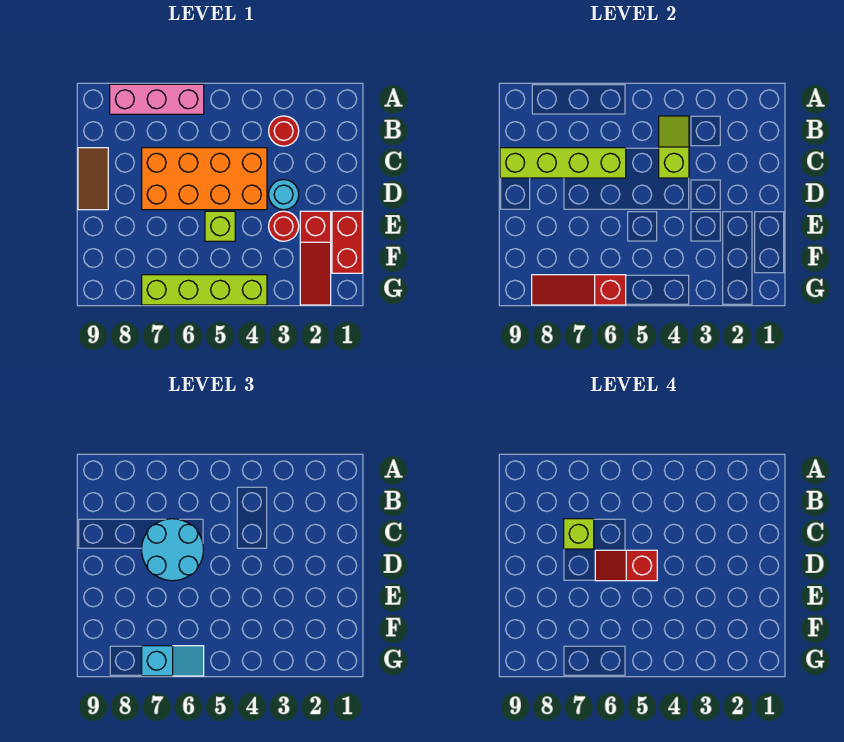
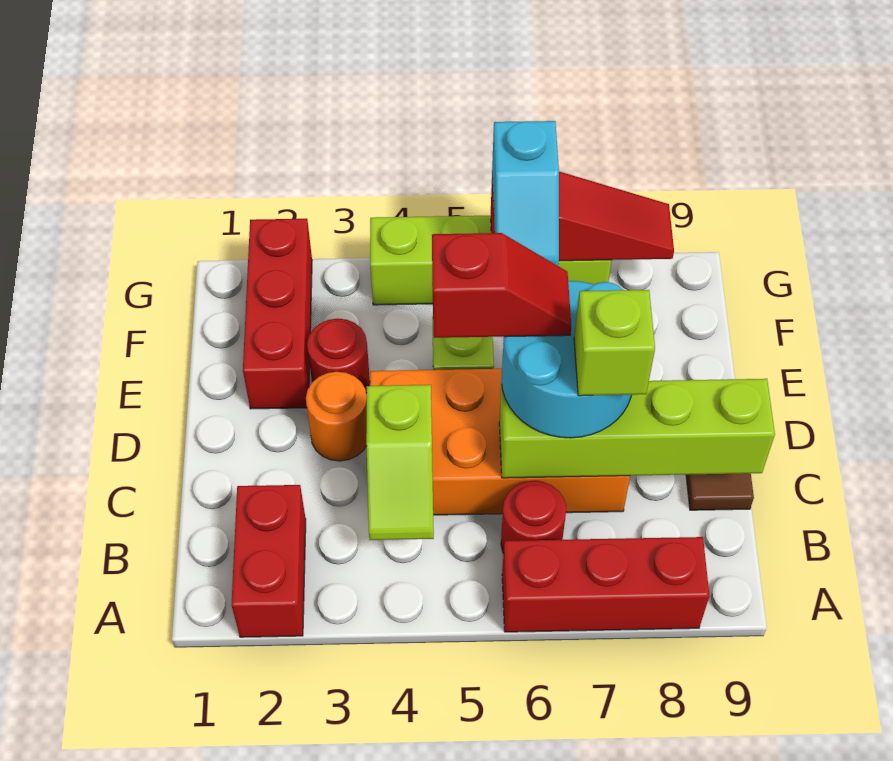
pink 1x3 brick [110,84,204,114] -> red 1x3 brick [502,537,709,632]
red 1x1 round brick [269,116,299,146] -> red 1x1 round brick moved to [501,481,566,554]
cyan 1x1 round brick [269,179,299,210] -> orange 1x1 round brick [306,372,367,461]
red 1x2 brick [332,211,362,273] -> red 1x2 brick moved to [232,485,306,637]
red 1x3 slope [300,211,331,305] -> red 1x3 brick [243,219,312,409]
cyan 1x2 slope [142,646,204,676] -> cyan 1x2 slope turned to [492,121,559,266]

